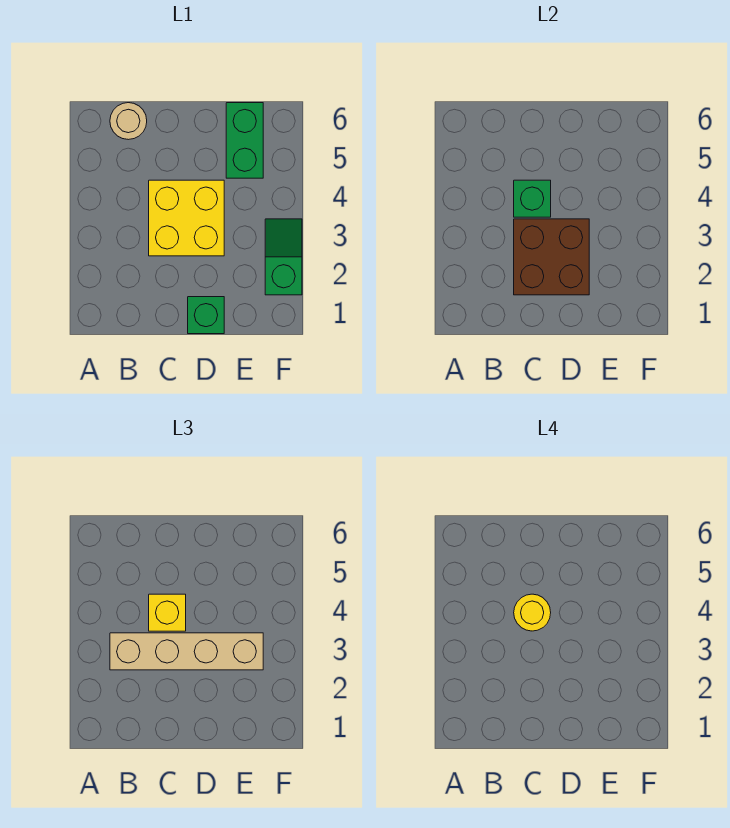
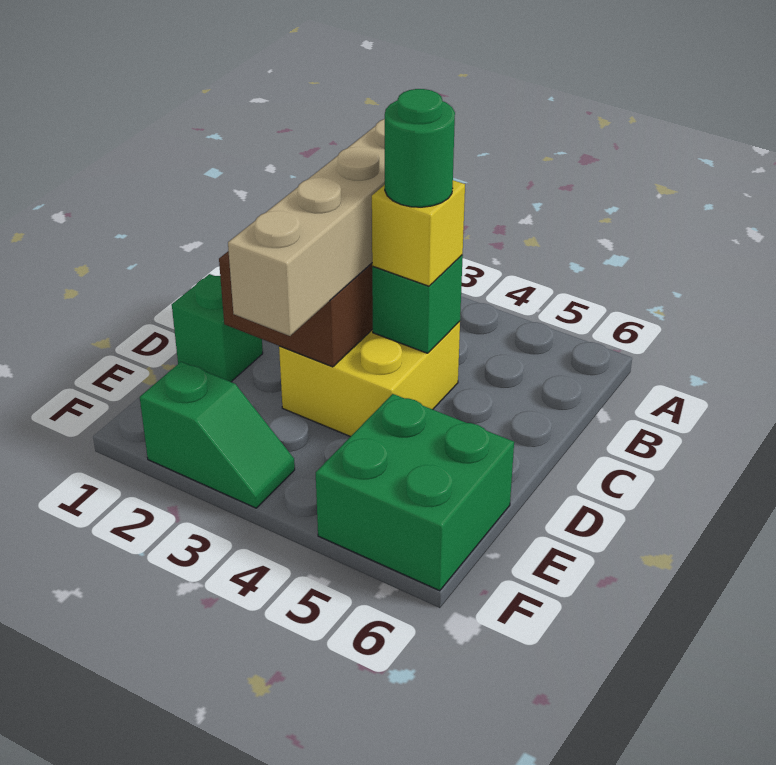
tan 1x1 round brick [110,103,147,140] -> none
yellow 1x1 round brick [514,594,551,631] -> green 1x1 round brick [385,89,455,207]
green 1x2 brick [226,103,263,178] -> green 2x2 brick [316,394,514,591]

